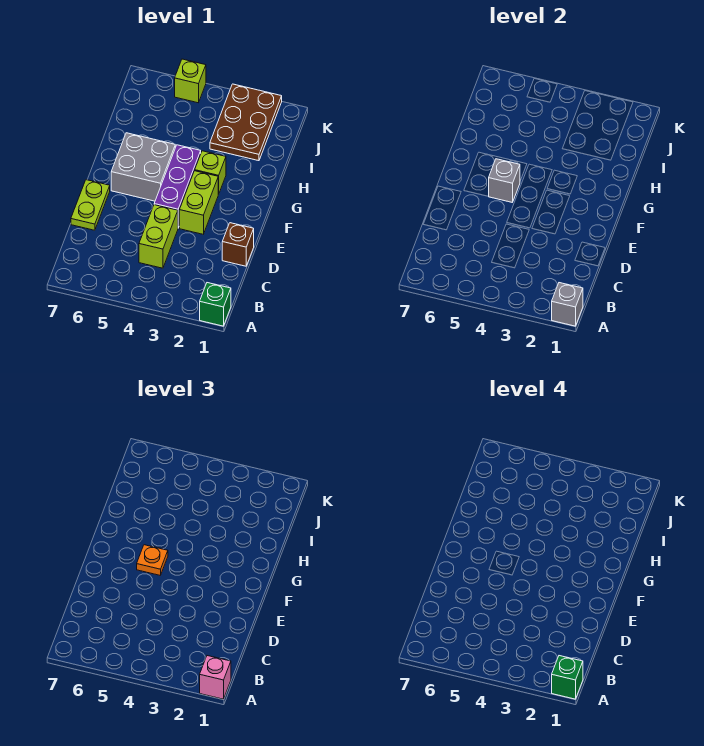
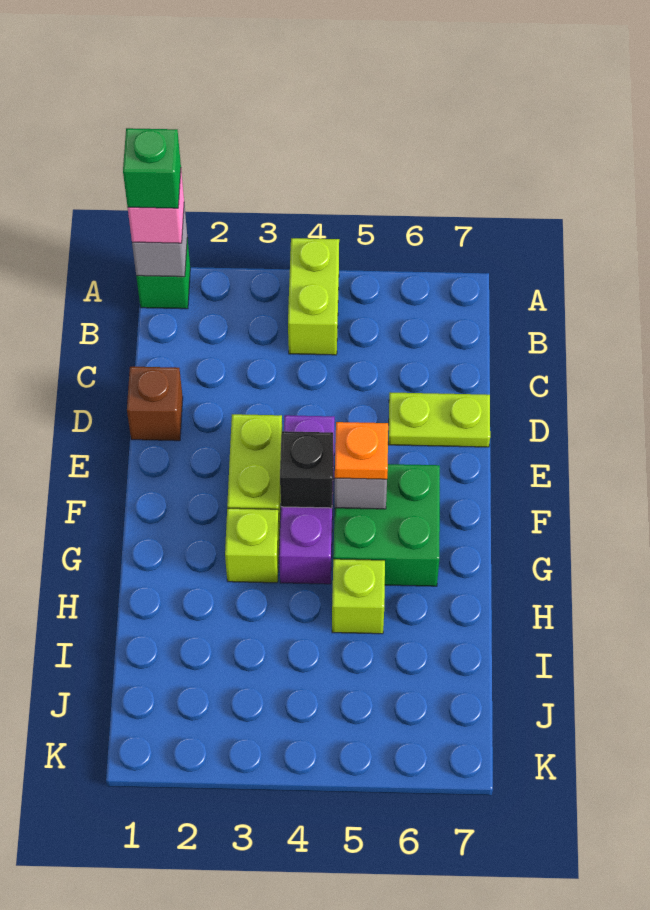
lime 1x2 brick [139,205,178,268] -> lime 1x2 brick moved to [288,238,339,355]
lime 1x2 plate [71,180,110,230] -> lime 1x2 plate turned to [388,392,490,447]
none -> black 1x1 brick [280,431,333,508]
grey 2x2 brick [111,133,175,201] -> green 2x2 brick [333,464,440,586]
brown 2x3 plate [210,84,282,161] -> none
lime 1x1 brick [175,59,206,103] -> lime 1x1 brick moved to [332,559,385,634]

